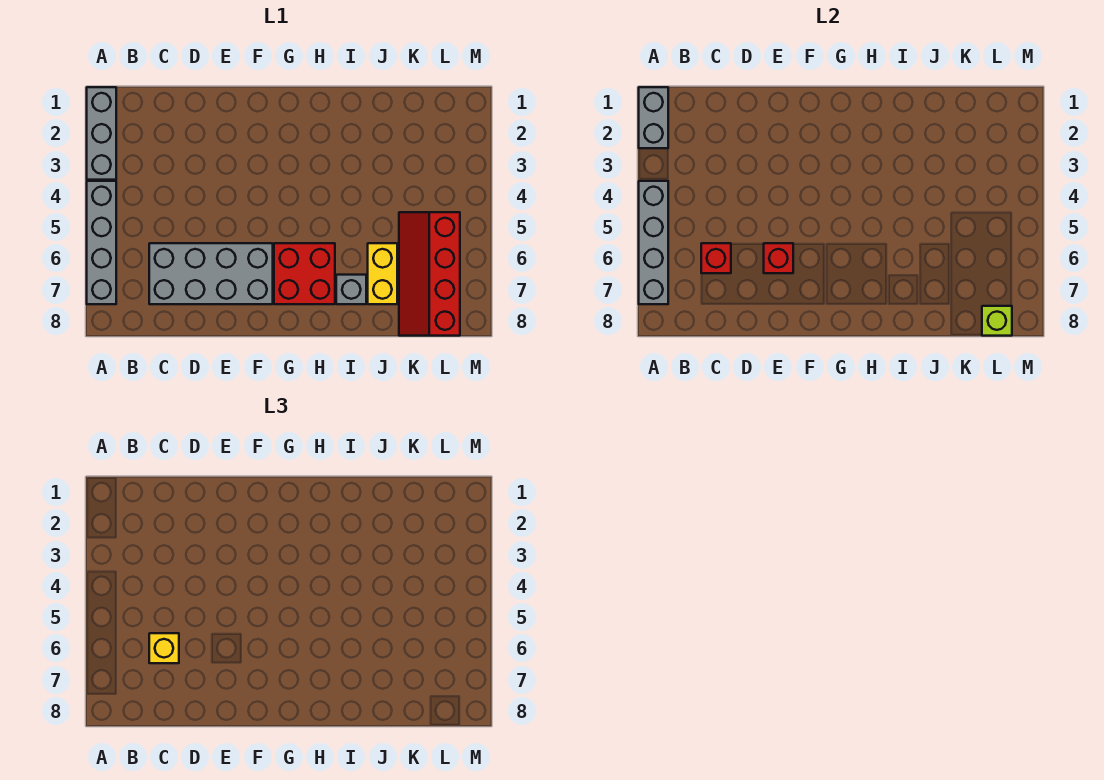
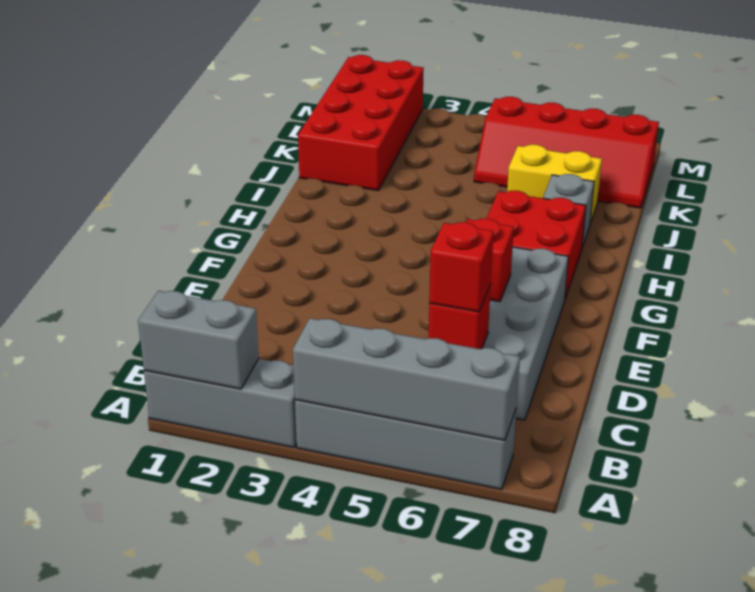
yellow 1x1 brick [149,633,179,663] -> red 1x1 brick [429,222,494,312]
none -> red 2x4 brick [298,55,424,190]
lime 1x1 brick [982,306,1012,336] -> none

